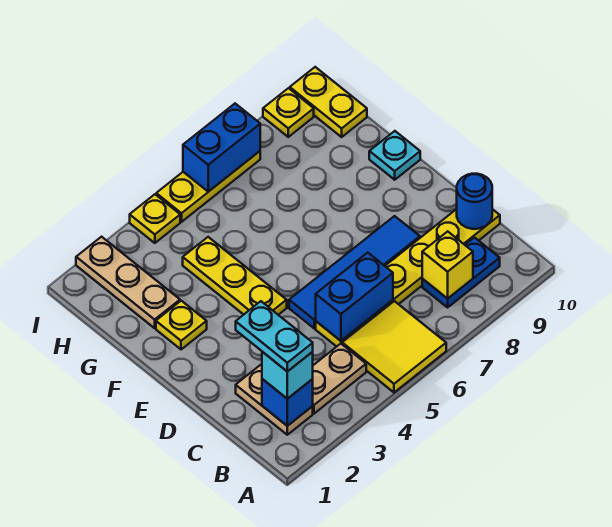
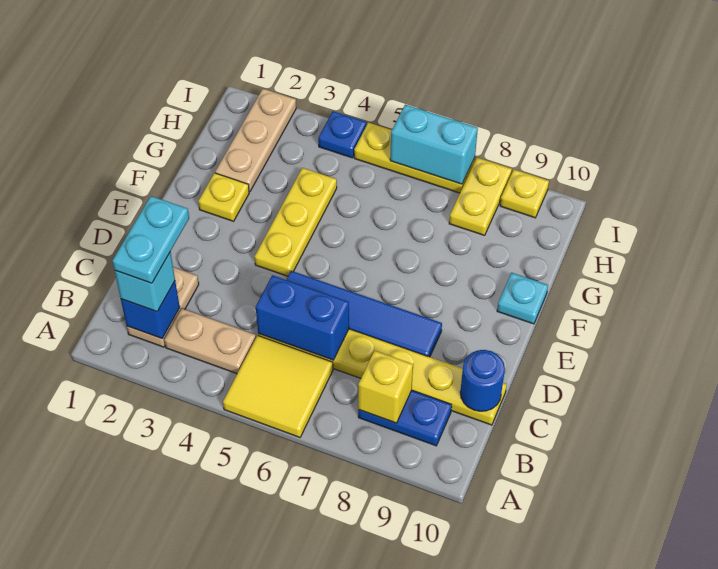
yellow 1x2 plate [290,67,367,137] -> yellow 1x2 plate moved to [449,158,512,235]
yellow 1x1 plate [130,194,180,243] -> blue 1x1 plate [318,111,366,158]
blue 1x2 brick [183,104,260,192] -> cyan 1x2 brick [390,105,478,184]

